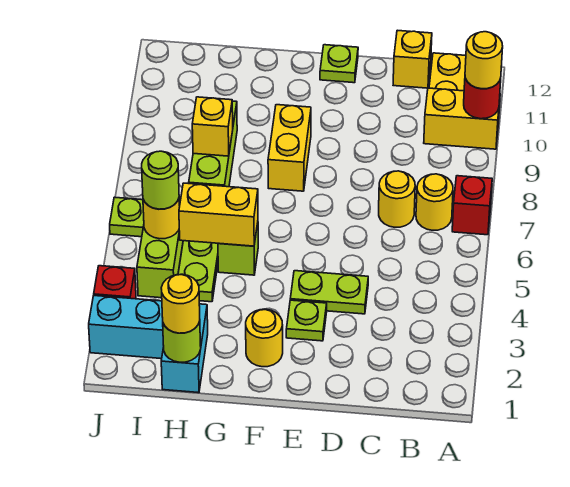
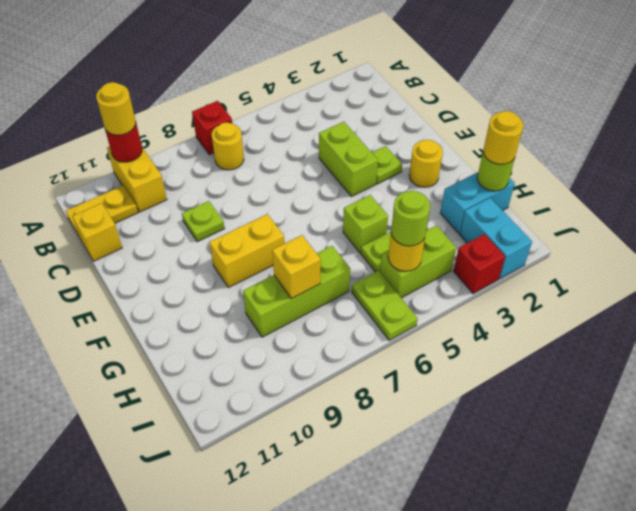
yellow 1x1 round brick [379,171,415,227] -> none
lime 1x2 plate [290,271,368,314] -> lime 1x2 brick [319,122,378,197]
lime 1x1 plate [320,45,358,83] -> lime 1x1 plate moved to [182,201,225,242]
yellow 1x2 brick [179,183,258,246] -> none

